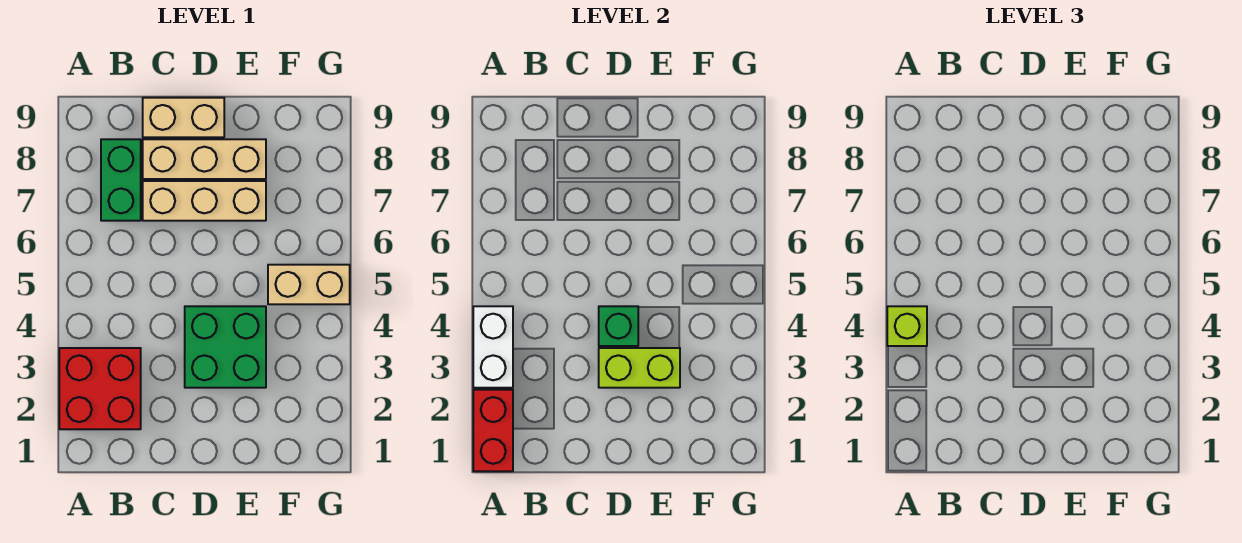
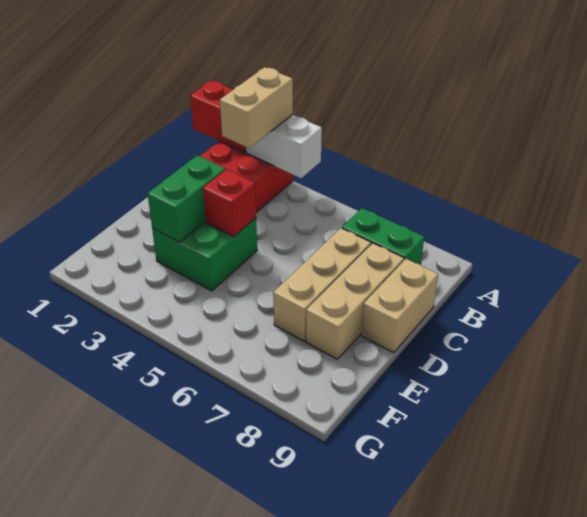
lime 1x1 brick [887,306,927,346] -> none
lime 1x2 brick [599,348,680,388] -> green 1x2 brick [148,155,225,242]
green 1x1 brick [599,306,638,346] -> red 1x1 brick [203,169,256,236]
tan 1x2 brick [268,265,350,304] -> tan 1x2 brick moved to [220,67,293,148]

